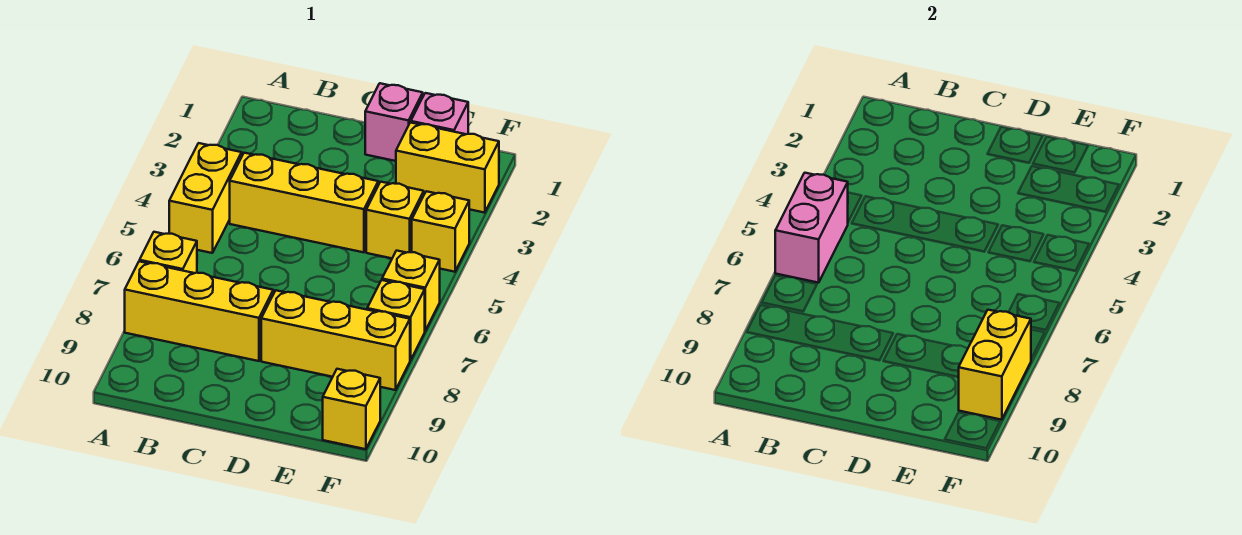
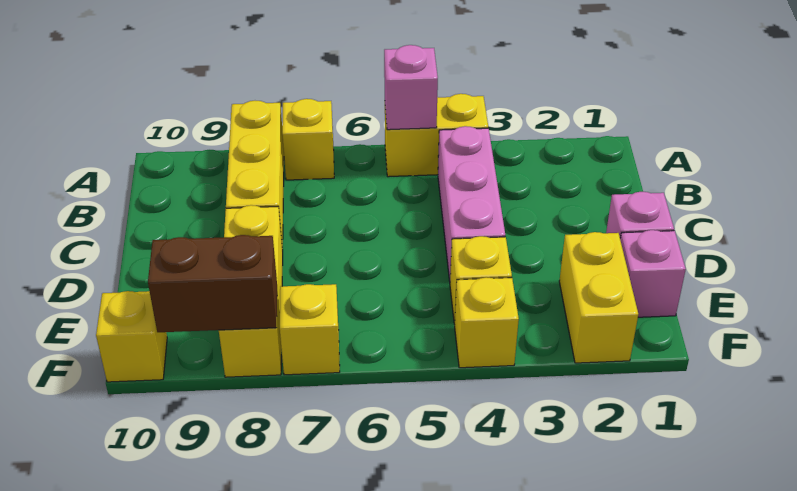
pink 1x2 brick [775,173,848,283] -> pink 1x1 brick [384,45,438,130]
yellow 1x3 brick [230,153,378,252] -> pink 1x3 brick [438,126,505,281]
yellow 1x1 brick [382,251,440,331] -> none
yellow 1x2 brick [959,310,1031,420] -> brown 1x2 brick [148,235,277,332]

